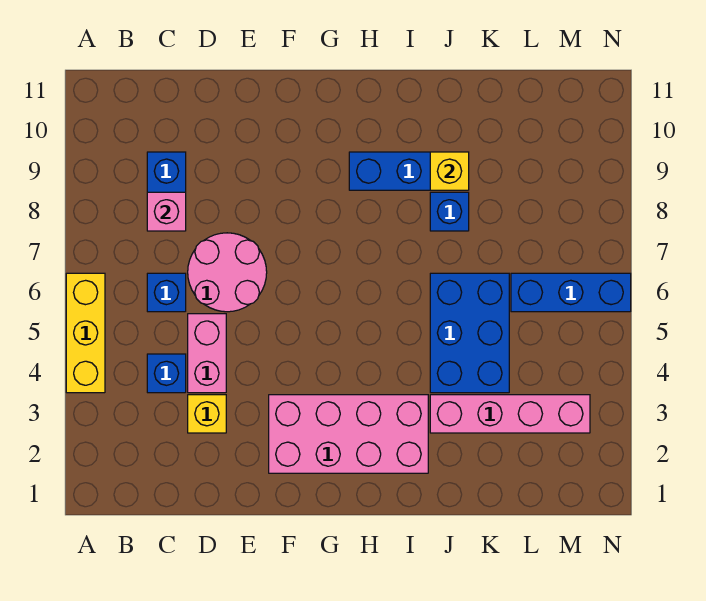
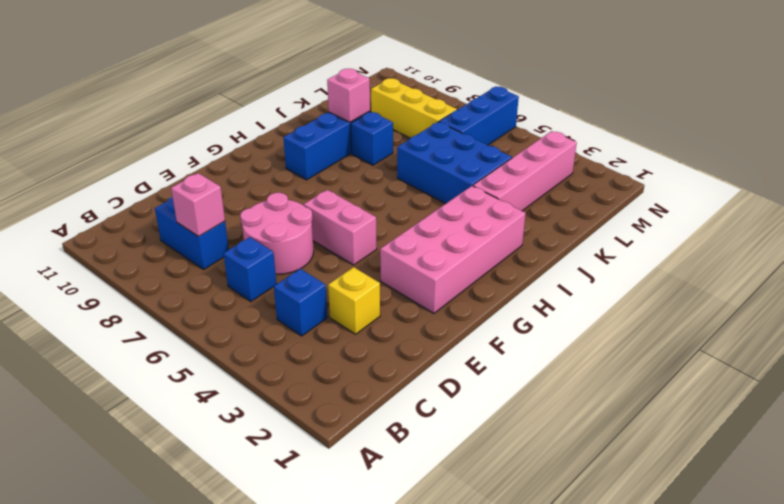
yellow 1x3 brick [66,273,105,393] -> yellow 1x3 brick moved to [371,78,457,138]
pink 1x2 brick [188,314,226,393] -> pink 1x2 brick moved to [304,190,377,265]
yellow 1x1 brick [430,152,469,190] -> pink 1x1 brick [327,69,370,122]

